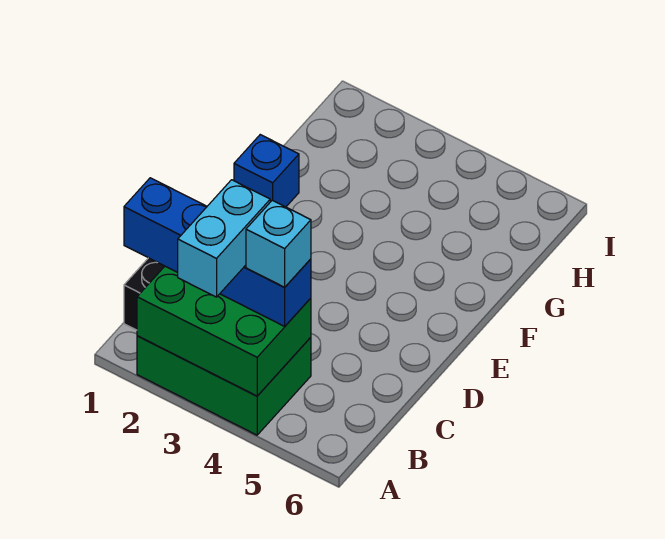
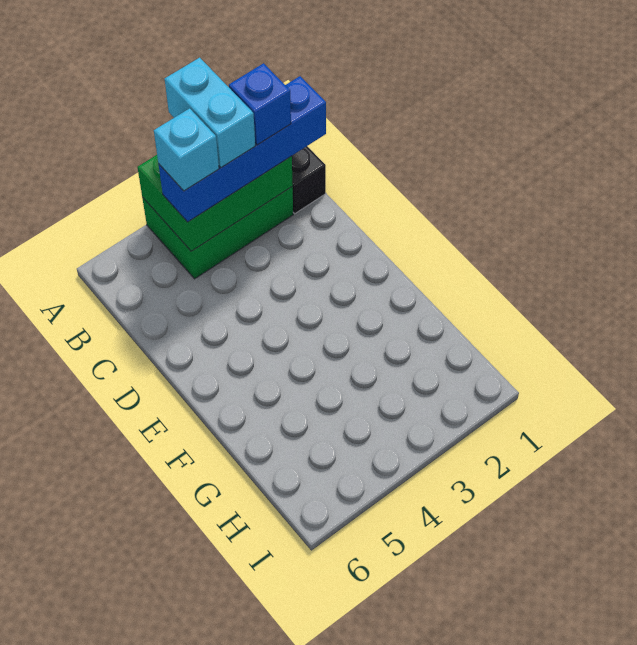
blue 1x1 brick [234,135,299,207] -> blue 1x1 brick moved to [229,63,291,145]

